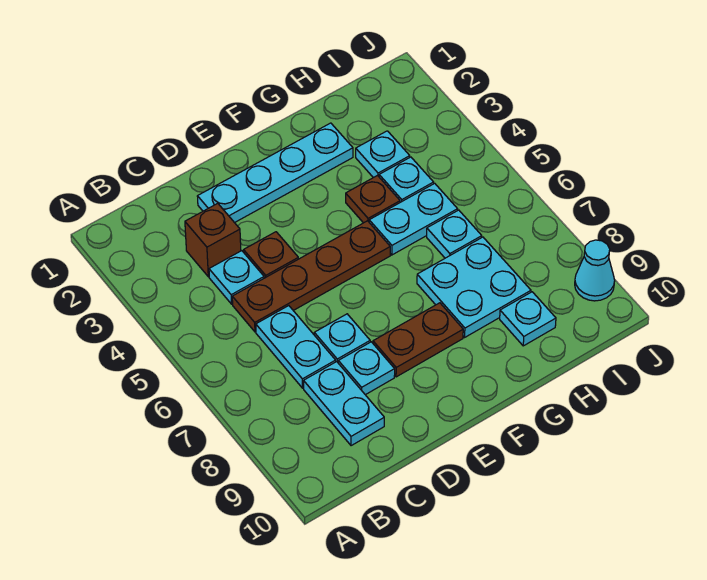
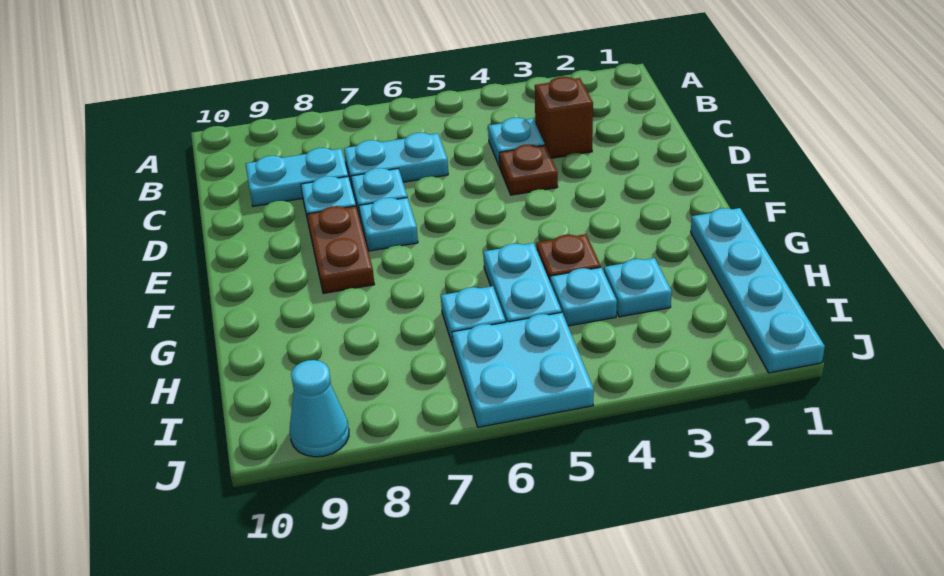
brown 1x4 plate [232,221,390,332] -> none
cyan 1x4 plate [197,123,353,223] -> cyan 1x4 plate moved to [691,208,825,373]
cyan 2x2 plate [417,237,531,337] -> cyan 2x2 plate moved to [452,312,594,427]
cyan 1x1 plate [500,292,556,346] -> cyan 1x1 plate moved to [359,198,418,251]

